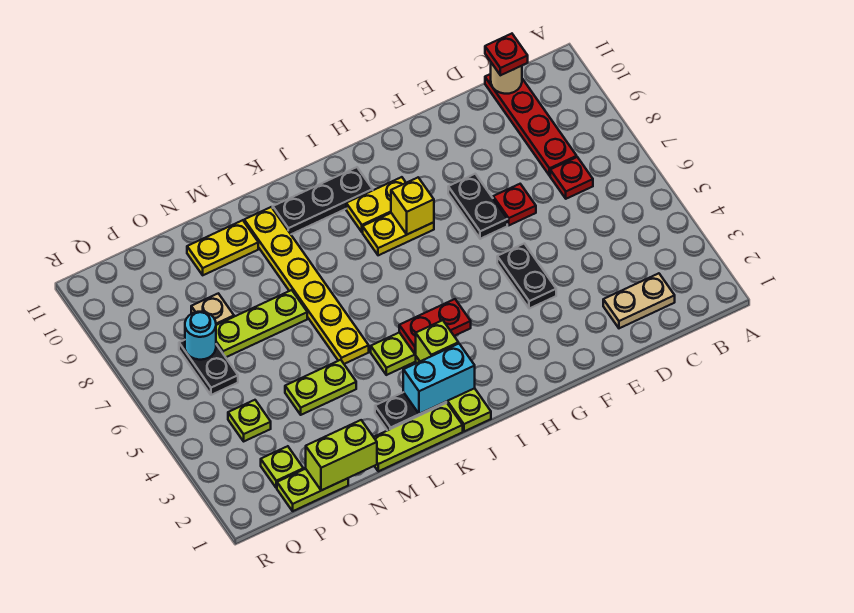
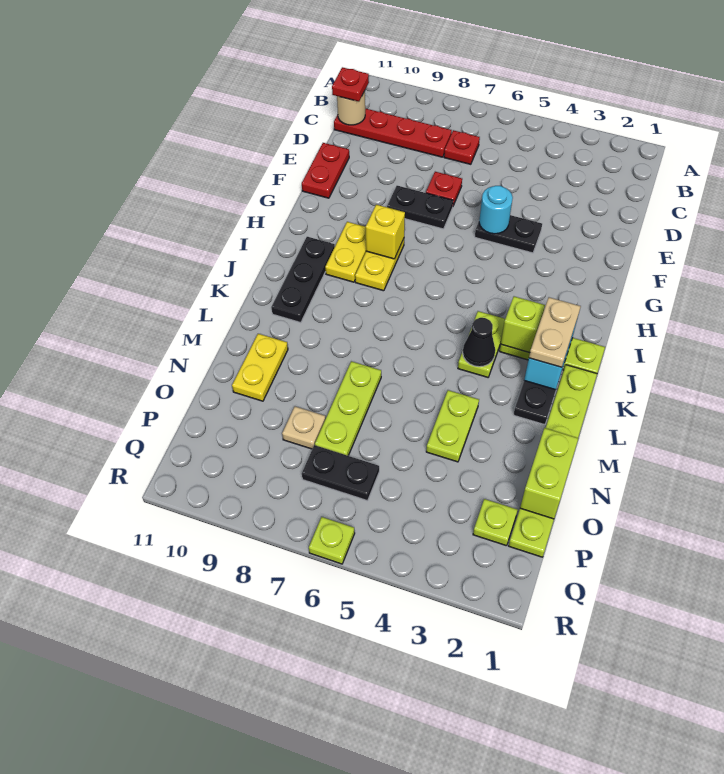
tan 1x2 plate [603,273,675,328] -> tan 1x2 plate moved to [529,297,581,367]
red 1x2 plate [399,299,471,354] -> red 1x2 plate moved to [302,143,349,198]
none -> black 1x1 cone [463,318,495,367]
yellow 1x6 plate [244,207,369,364] -> none
lime 1x1 plate [228,400,271,441] -> lime 1x1 plate moved to [309,517,355,564]
cyan 1x1 round brick [185,312,216,360] -> cyan 1x1 round brick moved to [479,186,513,234]

